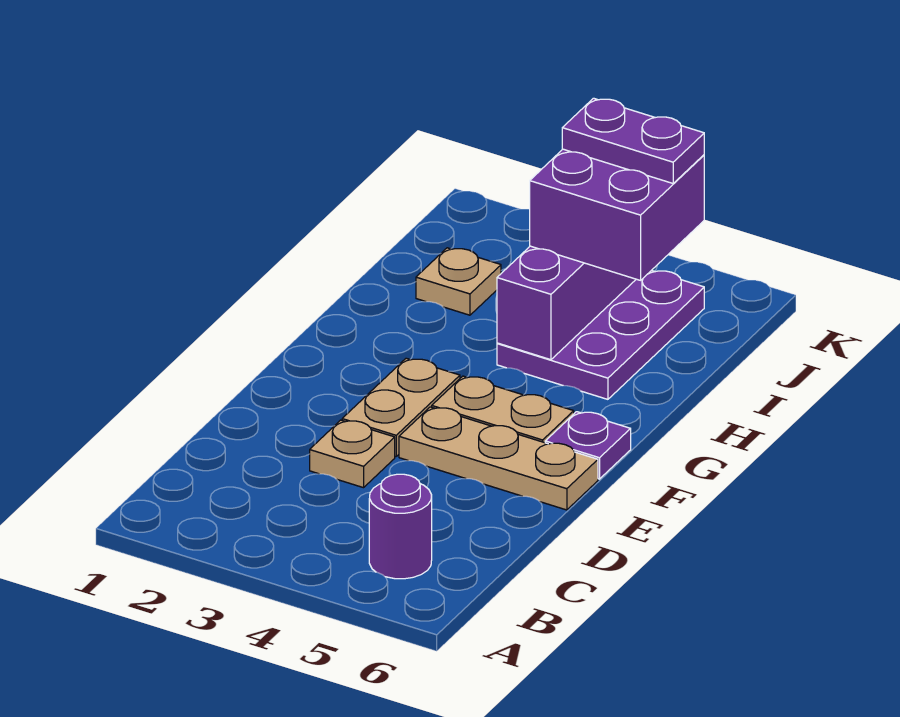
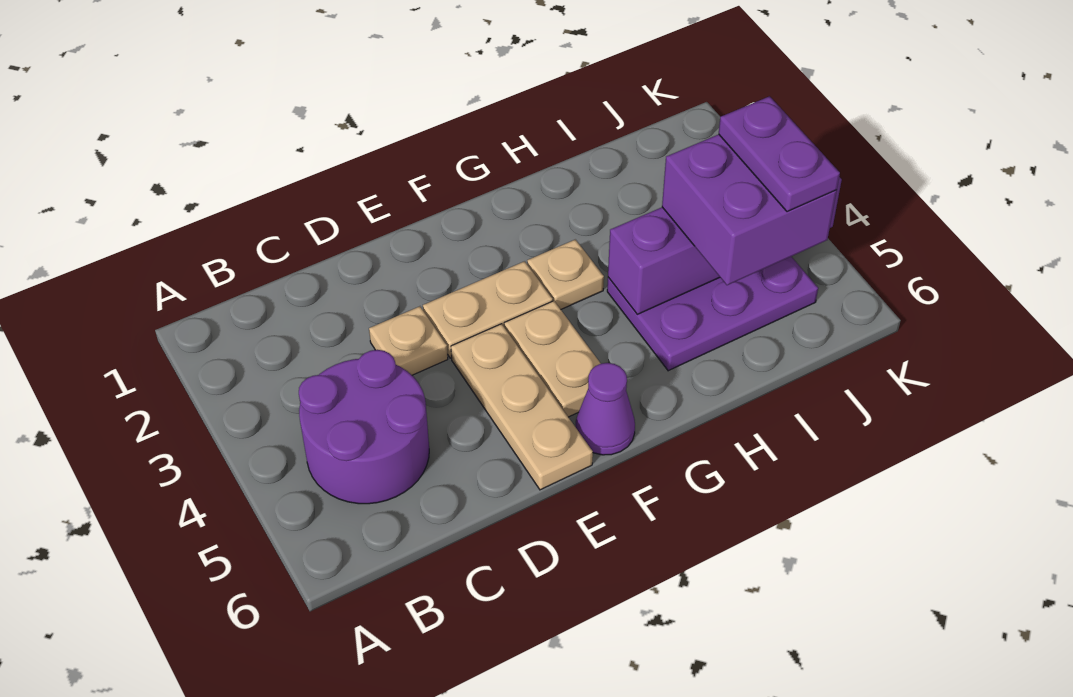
purple 1x1 round brick [369,474,432,579] -> purple 2x2 round brick [299,350,429,504]
purple 1x1 plate [545,412,631,479] -> purple 1x1 cone [576,363,635,455]
tan 1x1 plate [416,248,501,315] -> tan 1x1 plate moved to [527,239,604,309]

